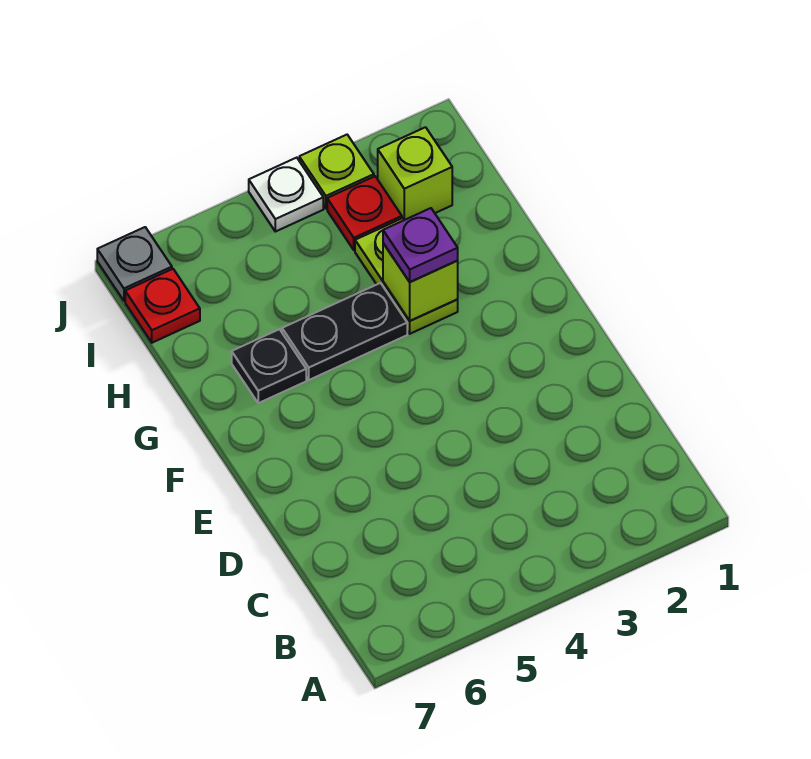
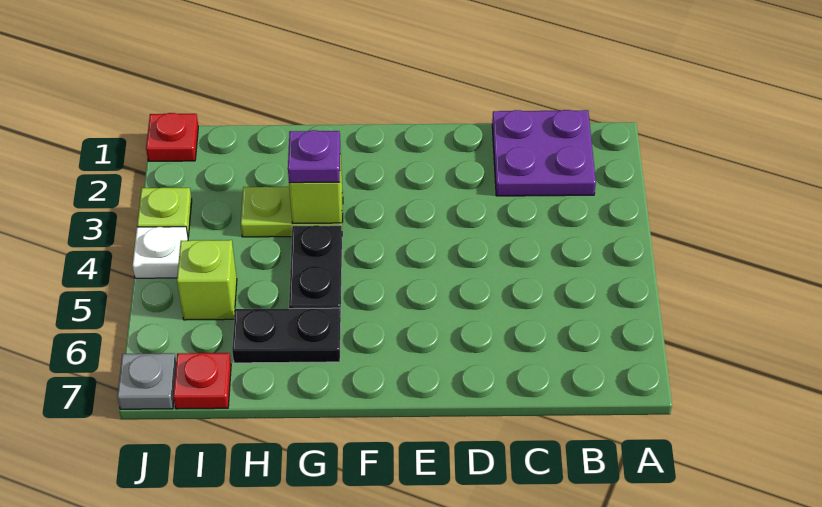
none -> purple 2x2 plate [492,110,596,196]
black 1x1 plate [232,329,306,403] -> black 1x2 plate [232,308,341,363]
lime 1x1 brick [378,127,452,220] -> lime 1x1 brick moved to [177,240,237,320]
red 1x1 plate [327,176,402,250] -> red 1x1 plate moved to [146,113,198,161]

